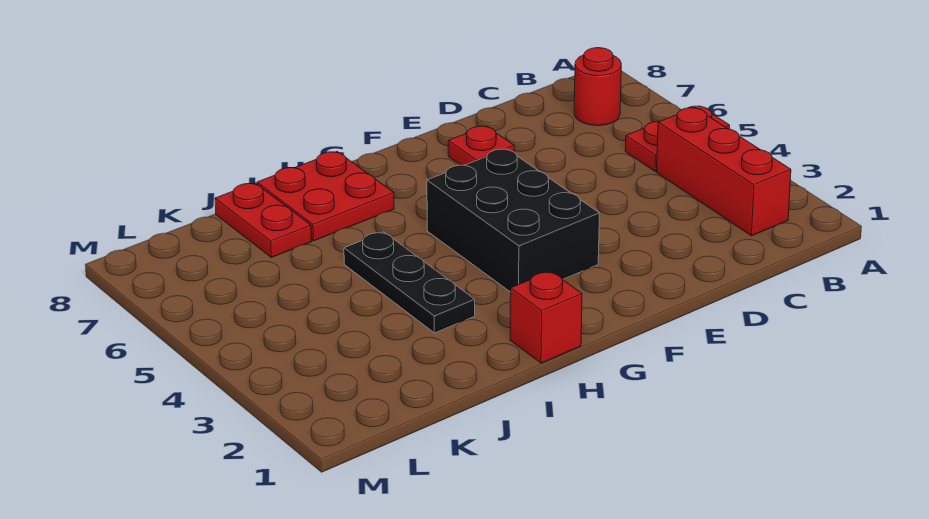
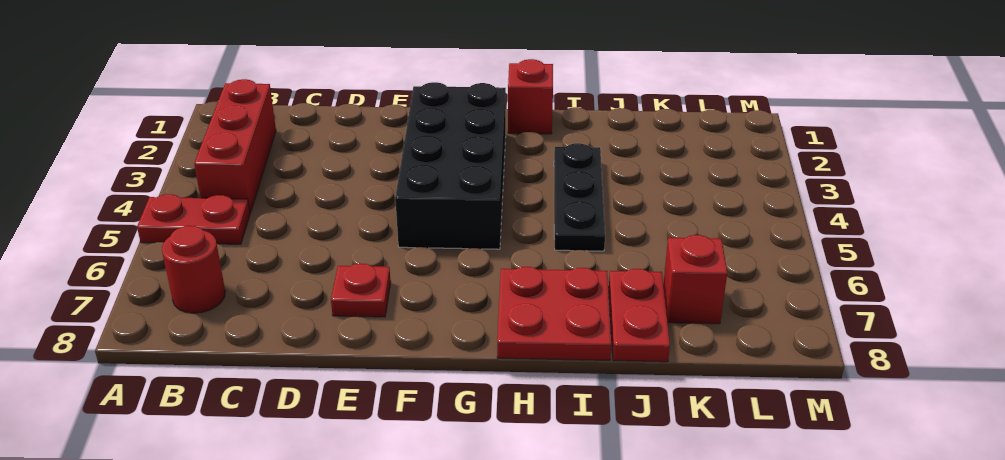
black 2x3 brick [427,149,599,292] -> black 2x4 brick [395,82,506,249]
none -> red 1x1 brick [663,235,727,324]

